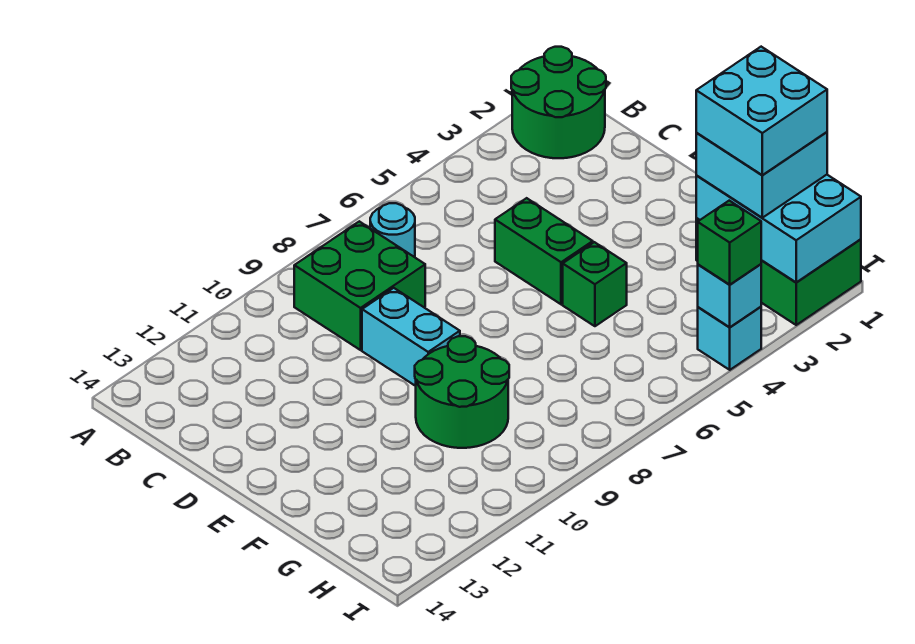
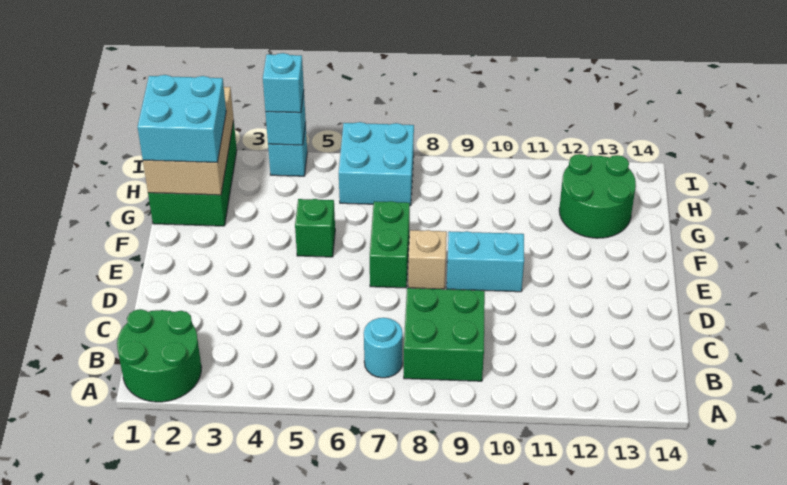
green 1x2 brick [495,198,593,304] -> green 1x2 brick moved to [370,201,410,288]
cyan 1x2 brick [362,288,460,386] -> cyan 1x2 brick turned to [447,231,524,292]
none -> tan 1x1 brick [408,230,447,289]
green 2x2 round brick [415,336,509,448] -> green 2x2 round brick moved to [559,154,636,238]
cyan 2x3 brick [696,175,861,282] -> tan 2x3 brick [143,87,234,195]
cyan 2x2 brick [696,47,827,175] -> cyan 2x2 brick moved to [339,122,414,206]
green 1x1 brick [698,201,761,285] -> cyan 1x1 brick [263,53,304,113]

